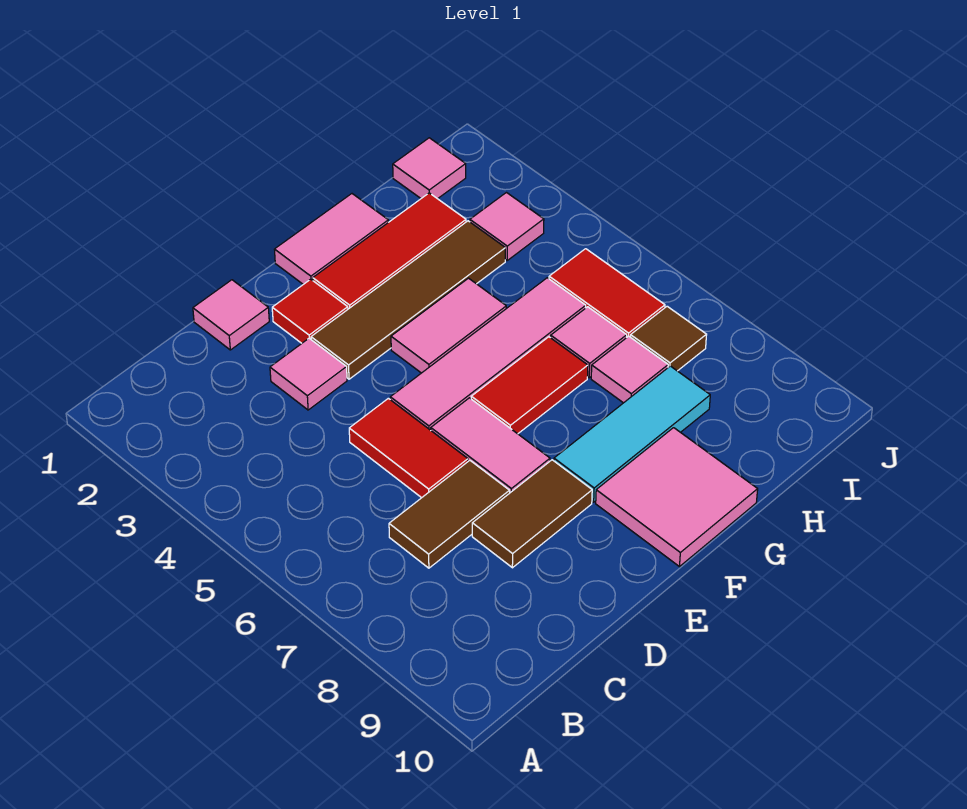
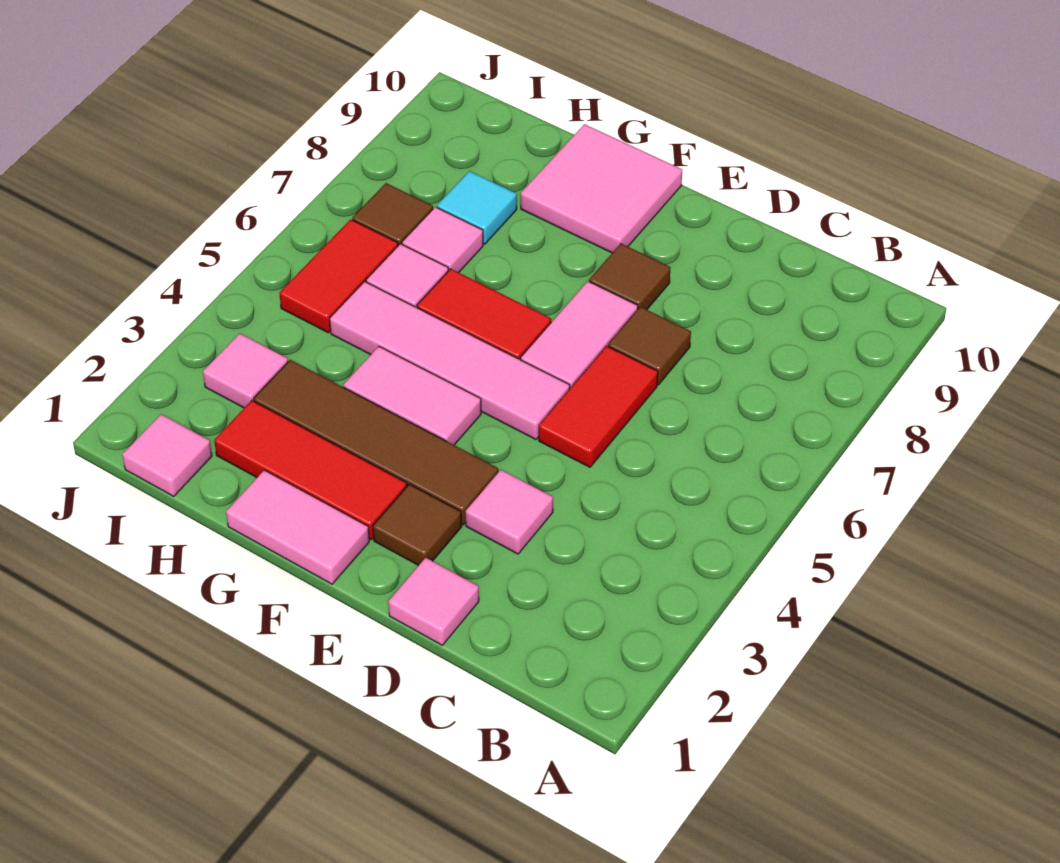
brown 1x2 tile [389,460,510,568] -> brown 1x1 tile [608,307,691,385]
brown 1x2 tile [472,460,592,568] -> brown 1x1 tile [589,244,670,310]
red 1x1 tile [272,279,348,343] -> brown 1x1 tile [373,484,462,566]
cyan 1x3 tile [554,366,710,502] -> cyan 1x1 tile [437,171,517,244]

